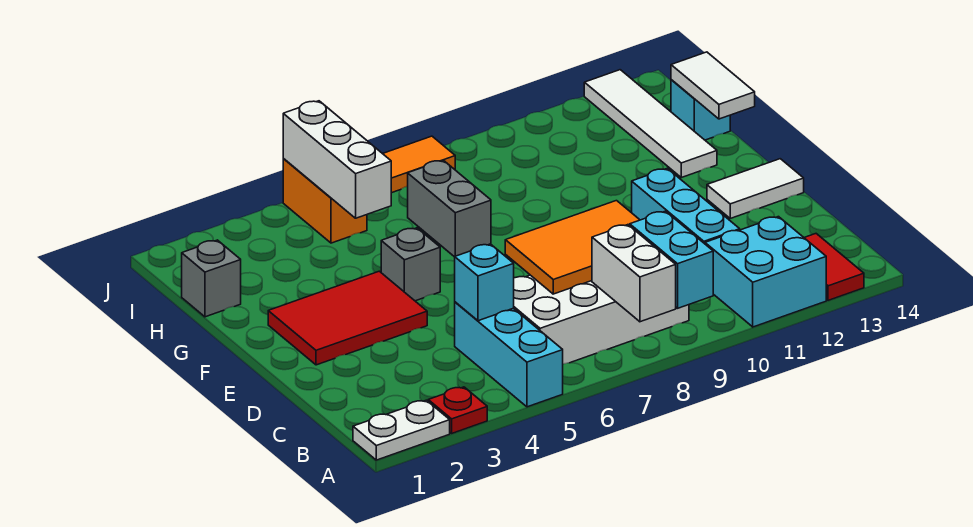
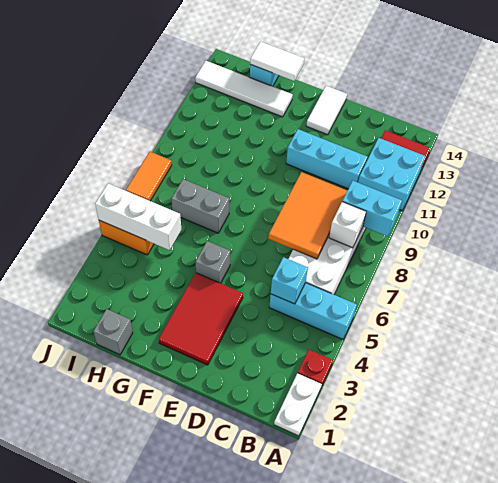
white 1x2 brick [592,225,676,322] -> white 1x1 brick [329,202,366,248]

